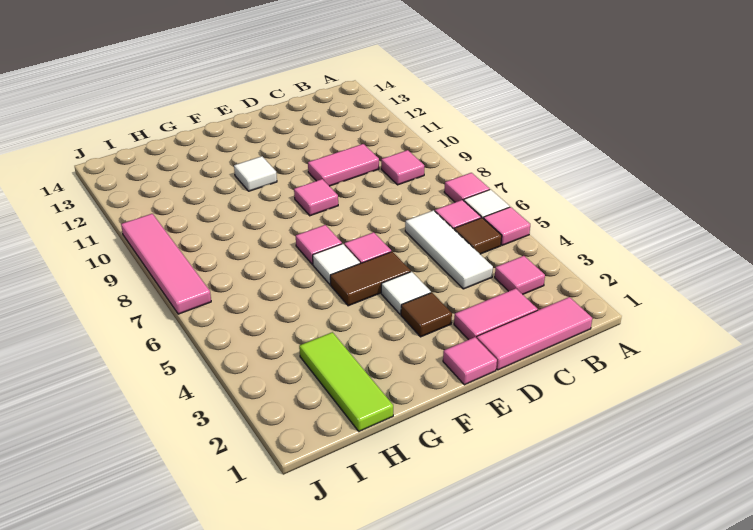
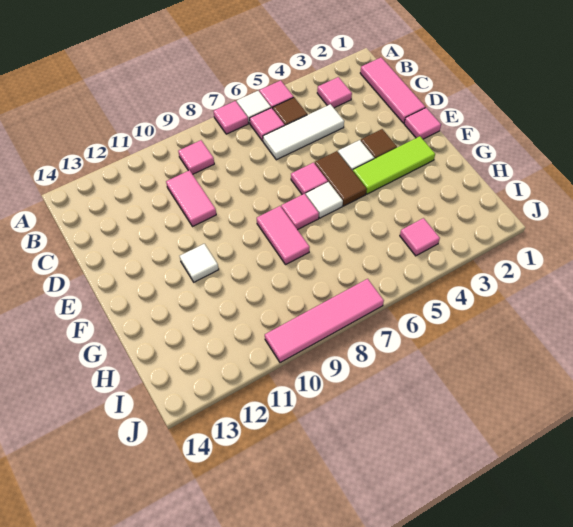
pink 1x2 tile [454,288,538,340] -> pink 1x2 tile moved to [257,206,310,264]
pink 1x1 tile [294,179,338,216] -> pink 1x1 tile moved to [400,218,440,256]
lime 1x3 tile [299,332,393,431] -> lime 1x3 tile moved to [353,136,435,194]

